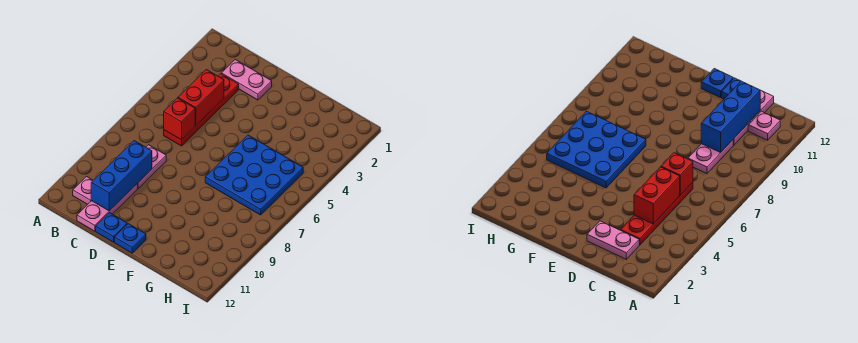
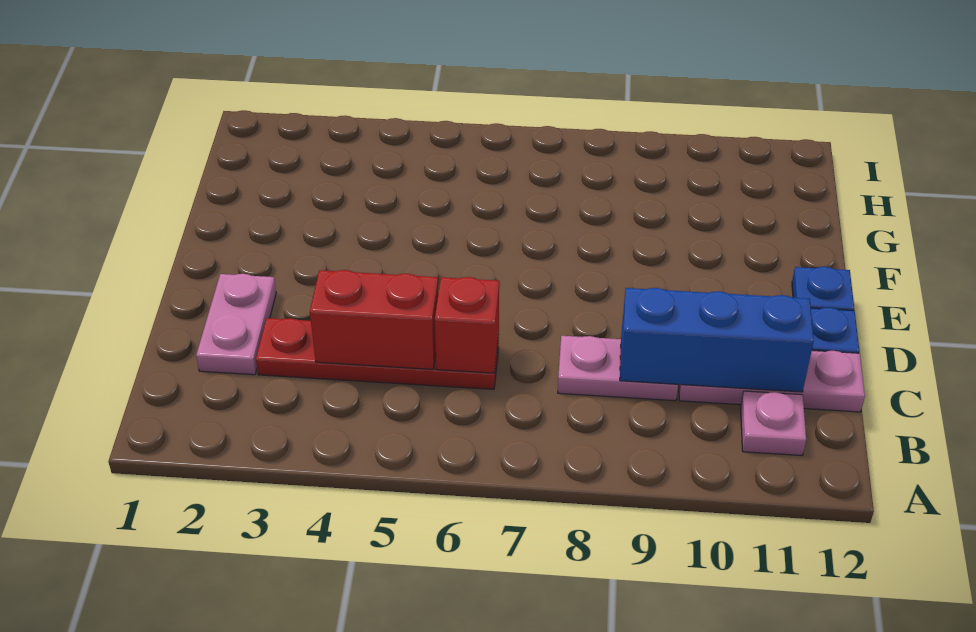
blue 3x3 plate [205,135,303,215] -> none

